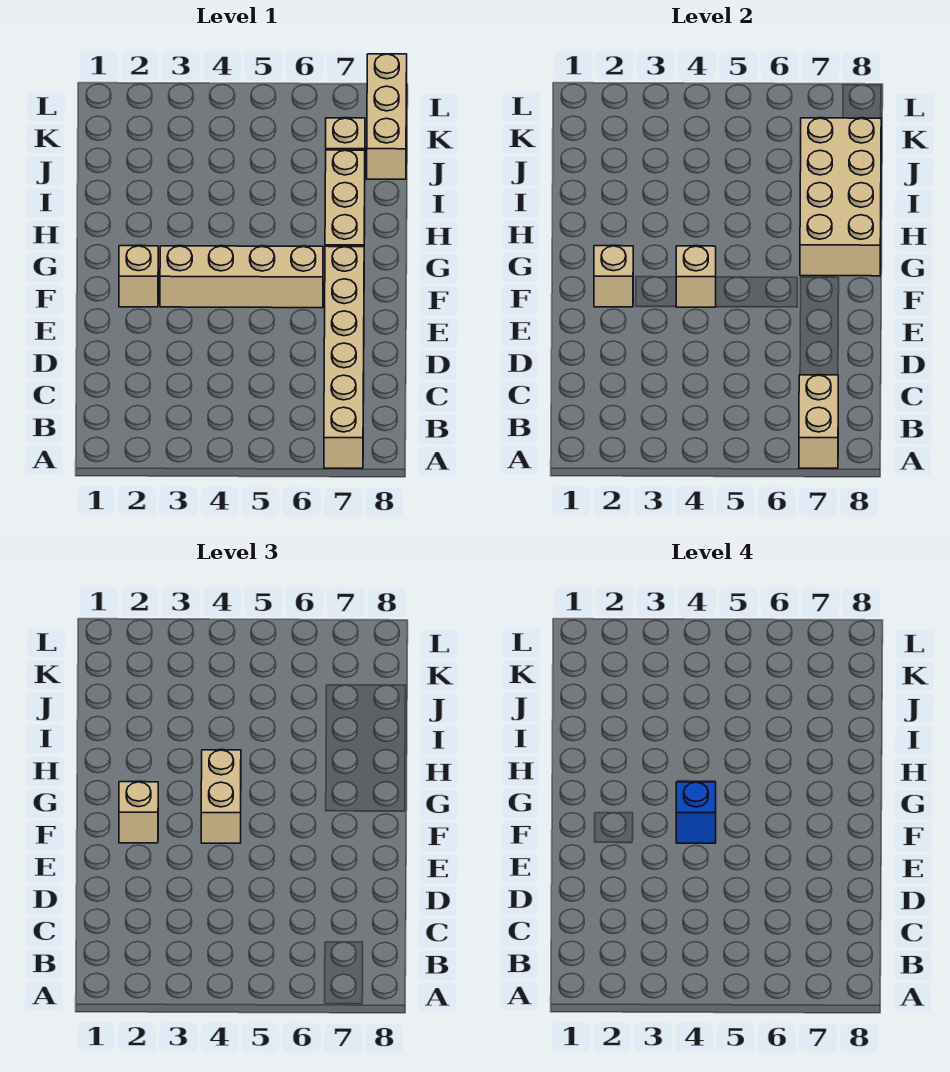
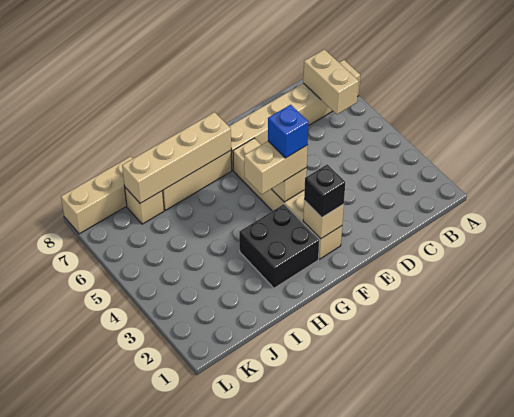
tan 1x2 brick [799,375,838,468] -> tan 1x2 brick turned to [303,49,359,114]
tan 1x1 brick [119,782,158,843] -> black 1x1 brick [304,164,345,217]
none -> black 2x2 brick [239,204,320,288]
tan 2x4 brick [800,118,881,276] -> tan 1x4 brick [122,112,231,203]

